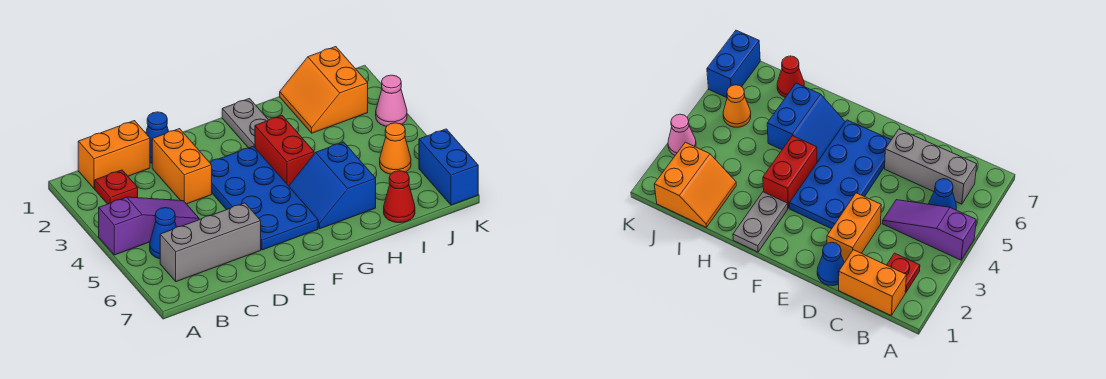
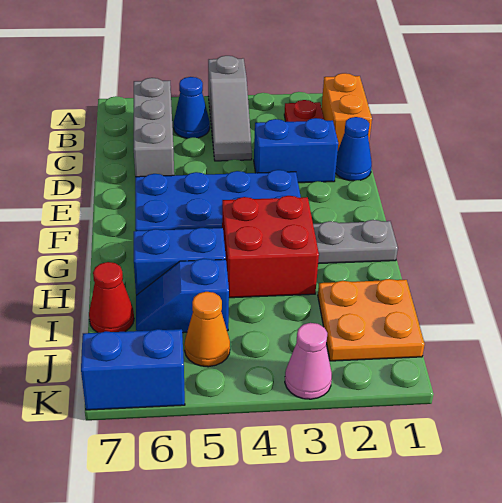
purple 1x3 slope [99,197,199,255] -> grey 1x3 slope [208,56,252,161]
orange 1x2 brick [152,129,212,204] -> blue 1x2 brick [254,118,338,183]
red 1x2 brick [255,116,314,186] -> red 2x2 brick [222,196,319,298]
orange 2x2 slope [280,47,368,133] -> orange 2x2 plate [318,279,425,361]
none -> blue 1x2 slope [136,259,229,333]

